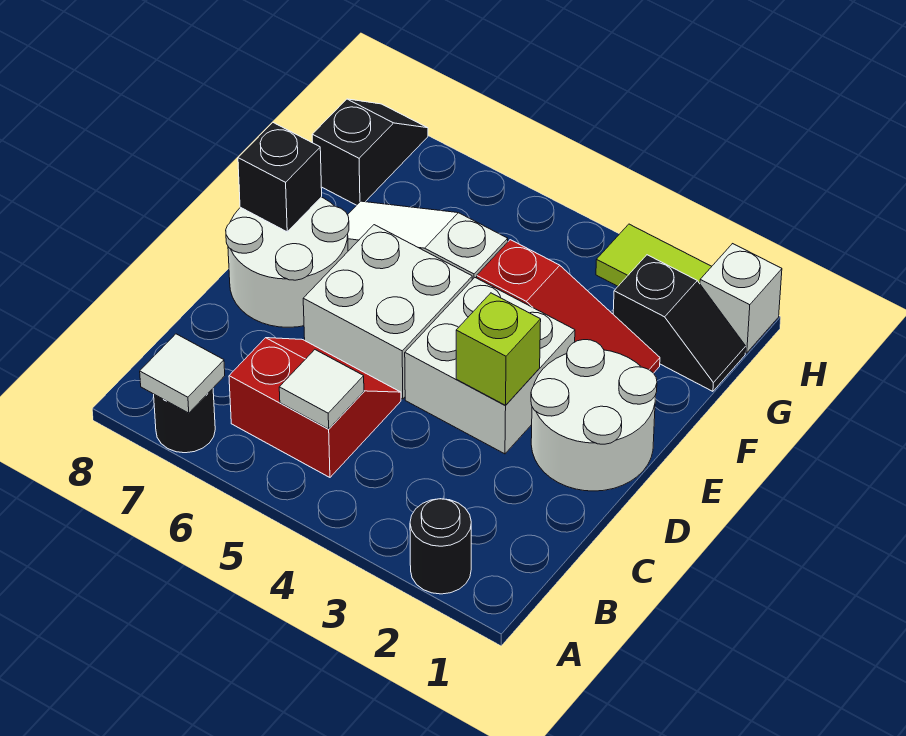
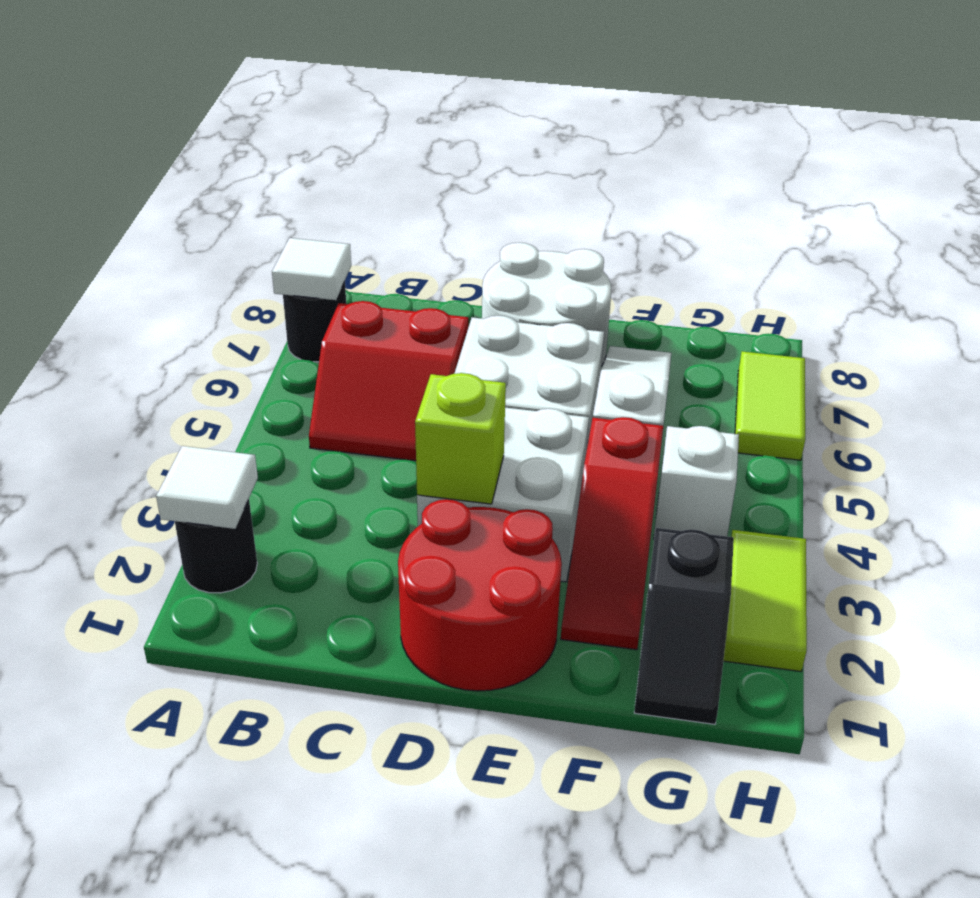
red 2x2 slope [229,338,401,477] -> red 2x2 slope turned to [309,301,468,461]
white 1x1 tile [279,350,364,429] -> white 1x1 tile moved to [156,446,258,529]
white 2x2 round brick [531,340,657,491] -> red 2x2 round brick [398,499,562,691]
black 1x1 brick [238,123,322,232] -> none
black 1x2 slope [312,99,428,205] -> none
white 1x1 brick [700,244,782,353] -> white 1x1 brick moved to [654,426,739,538]
none -> lime 1x2 tile [735,351,805,460]

